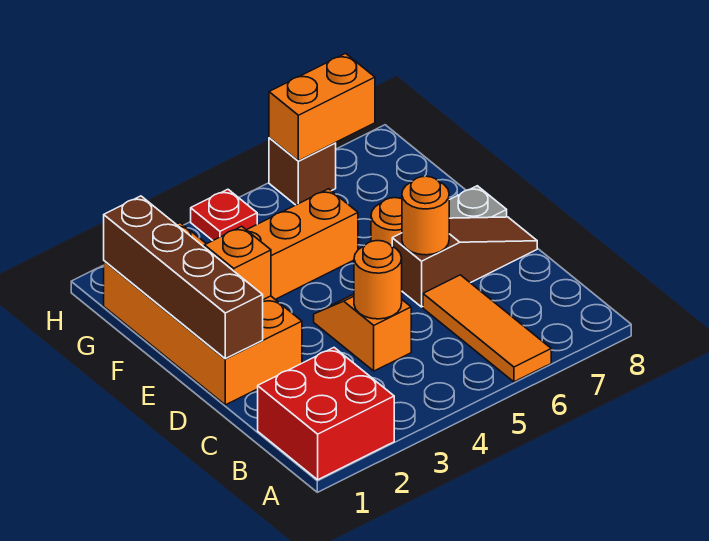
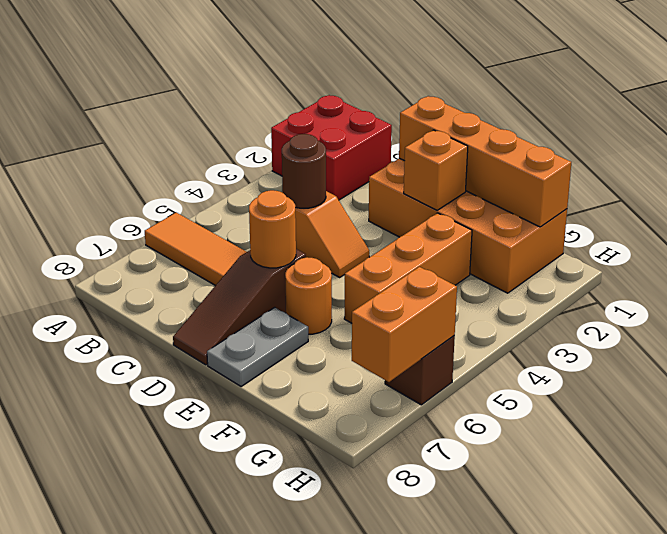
orange 1x1 round brick [354,241,402,319] -> brown 1x1 round brick [282,134,326,208]
brown 1x4 brick [104,196,263,359] -> orange 1x4 brick [399,96,571,227]
red 1x1 plate [191,189,257,240] -> none

